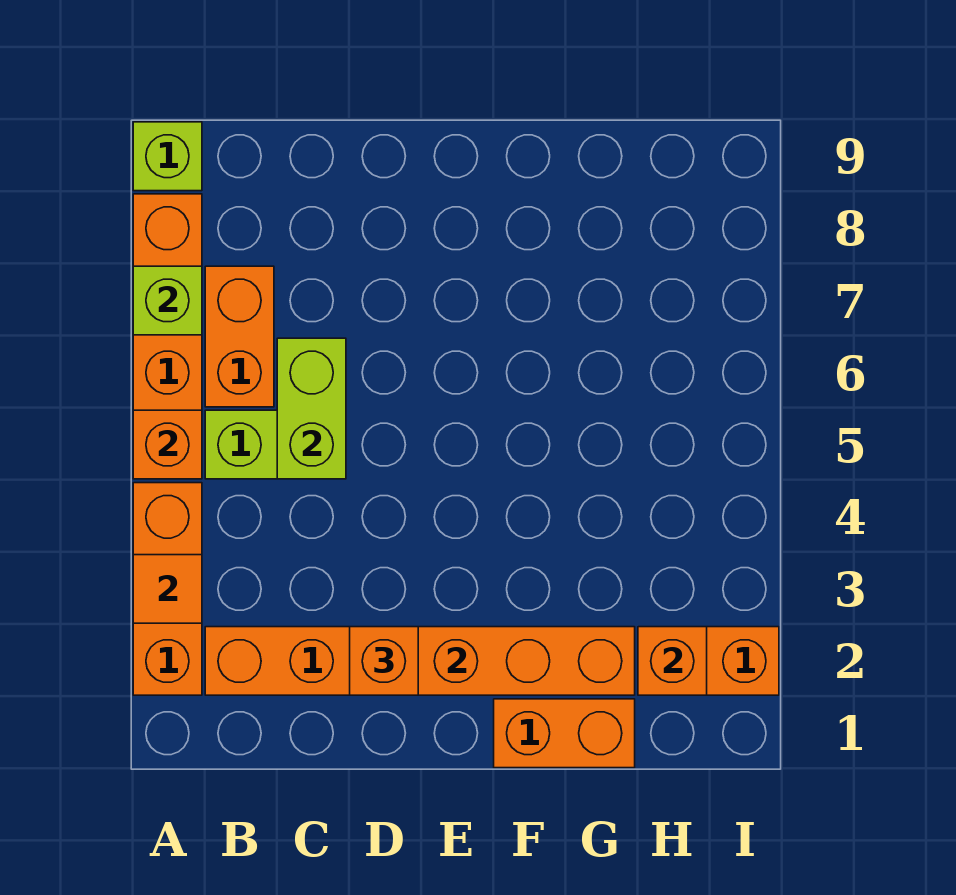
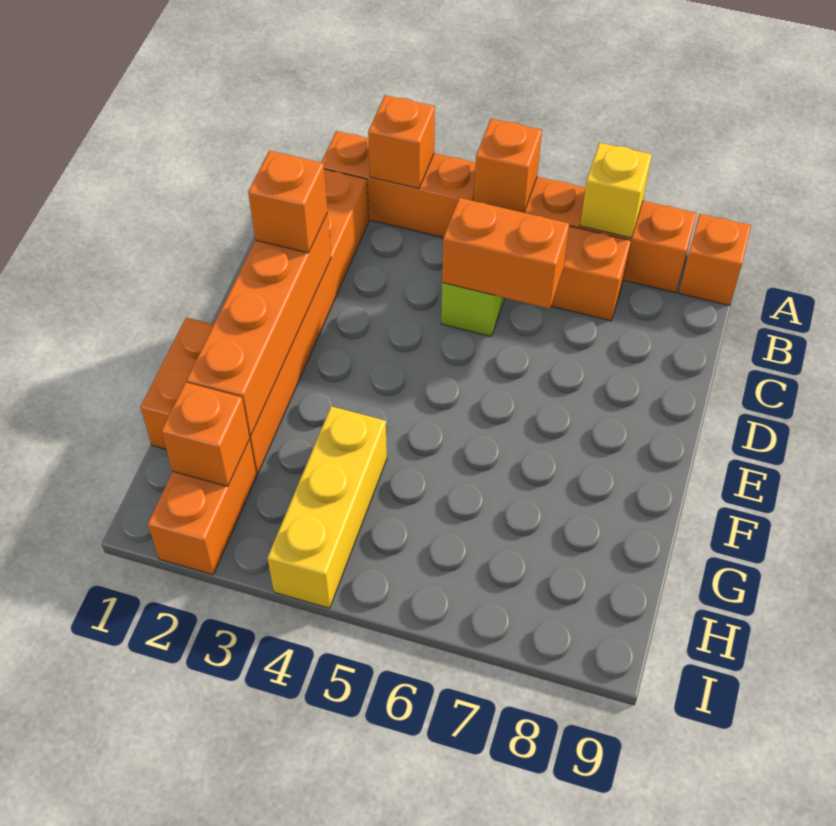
orange 1x1 tile [133,555,202,623] -> orange 1x1 brick [368,95,435,189]
lime 1x1 brick [133,266,202,335] -> yellow 1x1 brick [580,143,652,238]
lime 1x1 brick [133,122,202,191] -> orange 1x1 brick [679,214,751,305]
lime 1x2 brick [277,338,346,479] -> orange 1x2 brick [442,198,569,309]
none -> yellow 1x3 brick [267,406,387,608]

